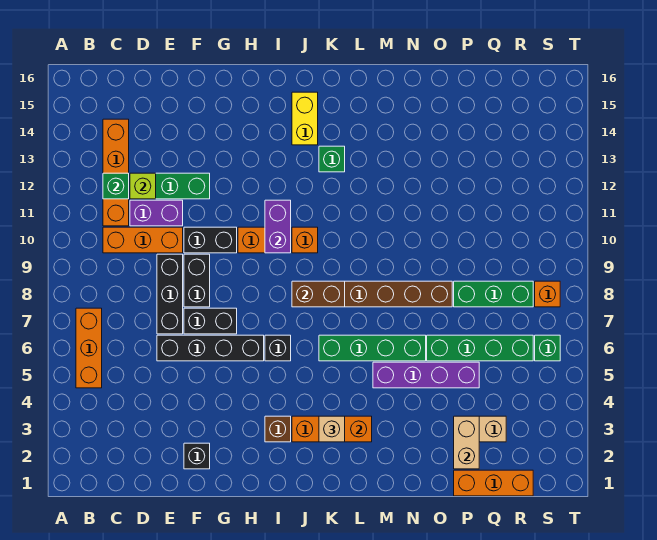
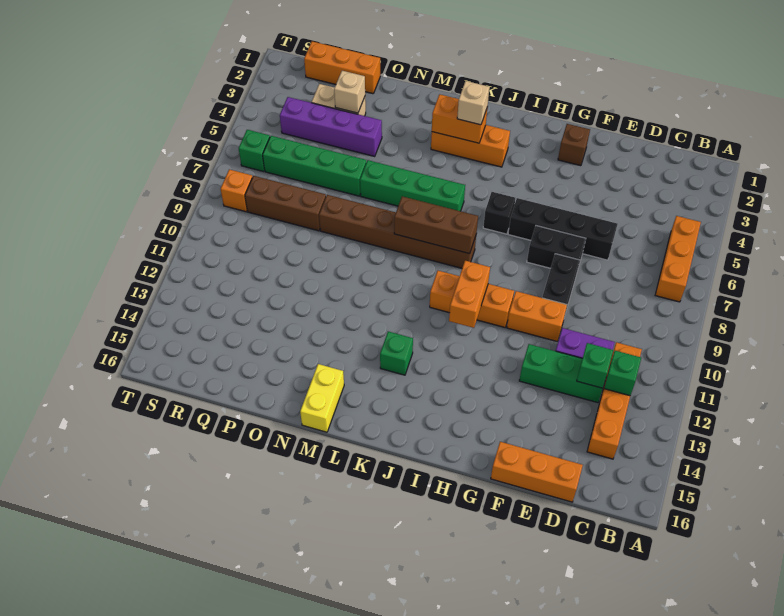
orange 1x3 brick [103,227,183,253] -> orange 1x3 brick moved to [491,442,583,502]
lime 1x1 brick [130,173,156,199] -> green 1x1 brick [577,343,613,388]
black 1x3 brick [157,254,183,334] -> none
black 1x1 brick [184,443,210,469] -> none
black 1x2 brick [184,227,237,253] -> orange 1x2 brick [507,291,567,341]
brown 1x1 brick [265,416,291,442] -> brown 1x1 brick moved to [558,124,590,166]
purple 1x2 brick [265,200,291,253] -> orange 1x2 brick [449,261,490,328]
brown 1x2 brick [292,281,345,307] -> brown 1x3 brick [394,196,478,254]
yellow 1x2 brick [292,92,318,145] -> yellow 1x2 brick moved to [300,364,344,432]
purple 1x4 brick [373,362,479,388] -> purple 1x4 brick moved to [280,97,382,156]
tan 1x2 brick [454,416,479,469] -> tan 1x1 brick [334,71,365,113]
green 1x3 brick [454,281,533,307] -> brown 1x3 brick [245,176,326,231]

